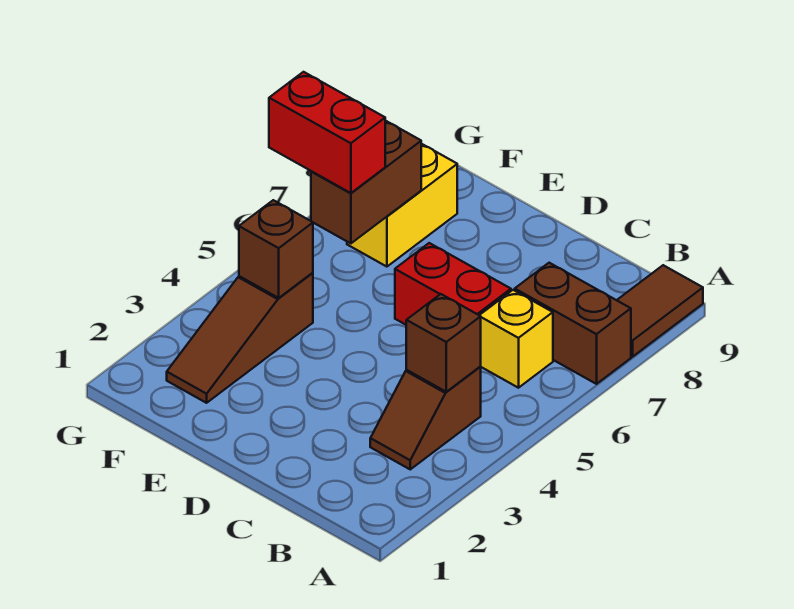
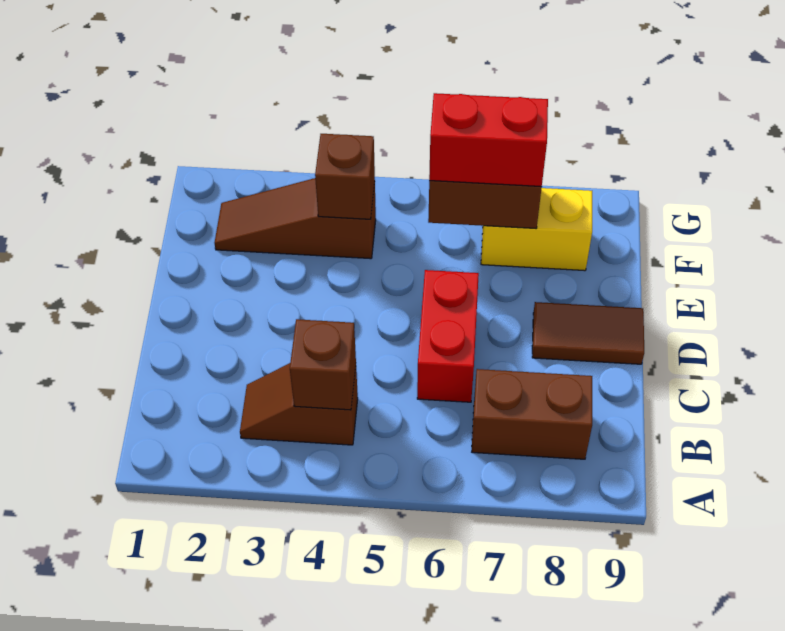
brown 1x2 brick [515,263,631,384] -> brown 1x2 brick turned to [472,369,592,459]
brown 1x2 tile [617,265,703,357] -> brown 1x2 tile moved to [532,302,644,364]
yellow 1x1 brick [479,290,553,388] -> none
red 1x2 brick [269,72,385,193] -> red 1x2 brick turned to [429,93,548,187]

